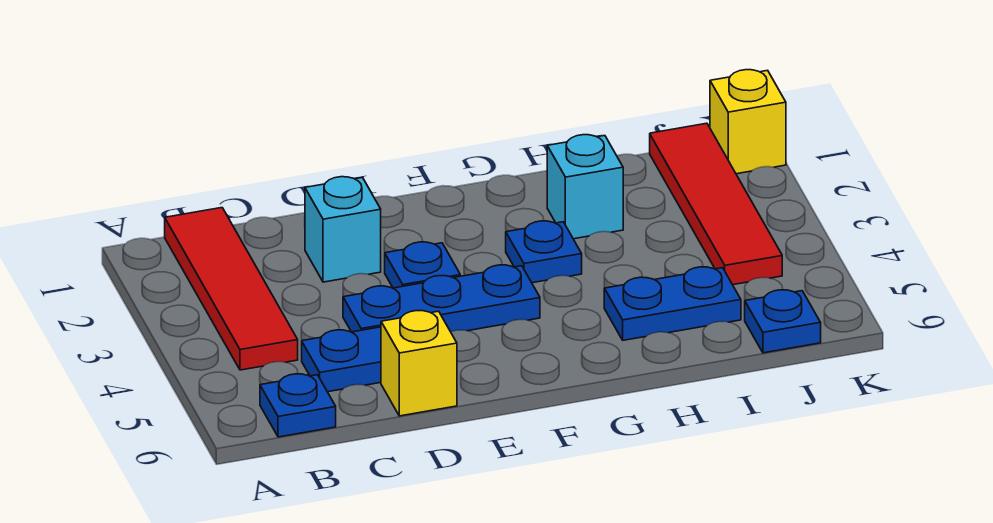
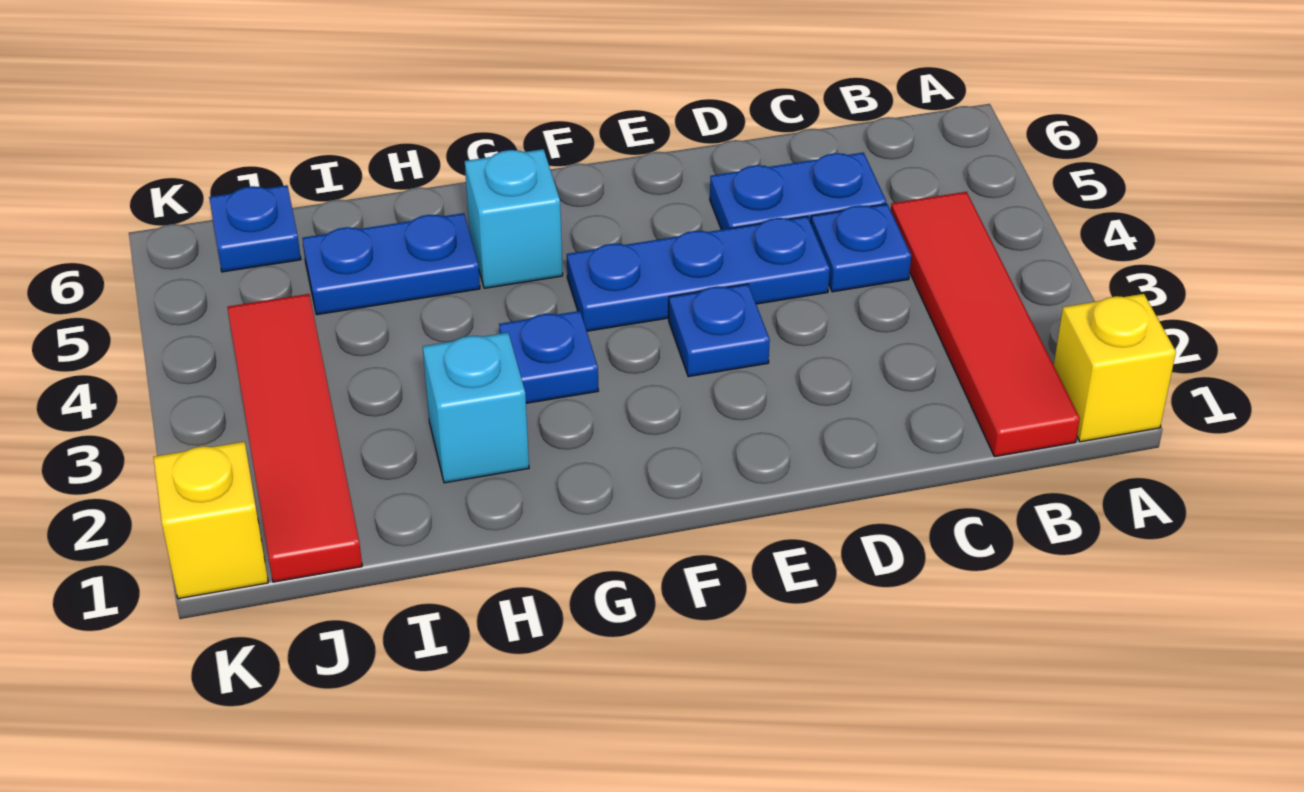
blue 1x1 plate [260,374,336,437] -> blue 1x1 plate moved to [811,204,911,292]
cyan 1x1 brick [305,177,381,282] -> cyan 1x1 brick moved to [465,149,563,288]
yellow 1x1 brick [381,311,457,416] -> yellow 1x1 brick moved to [1054,294,1176,442]

